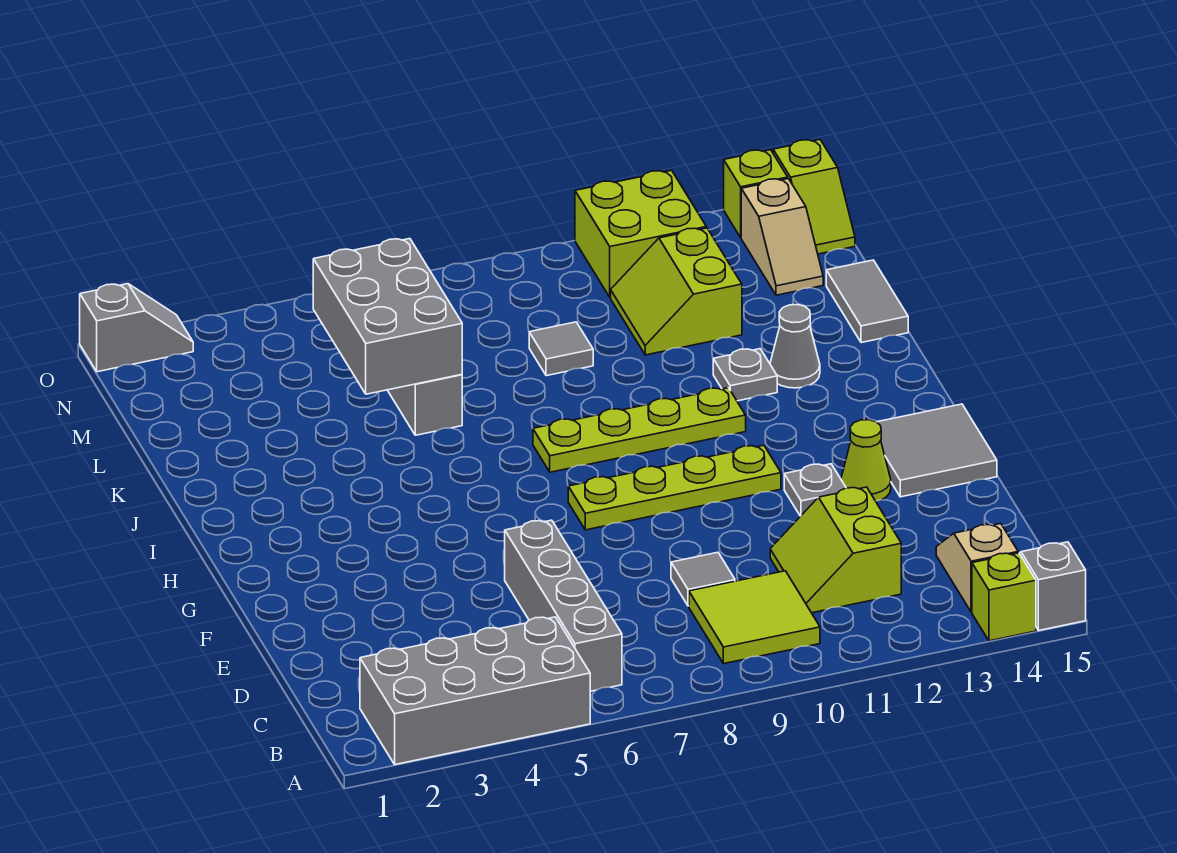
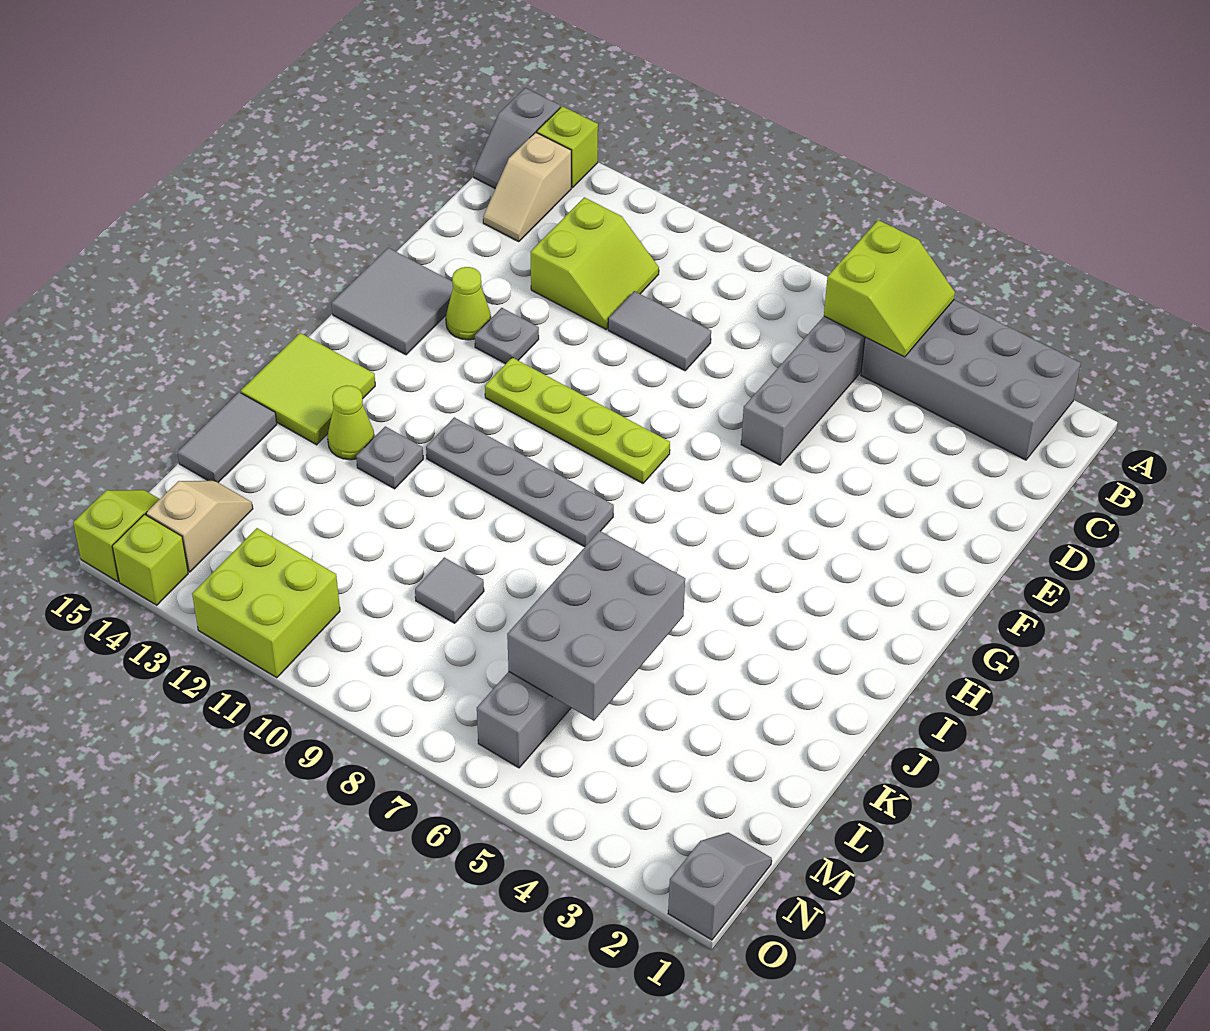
lime 2x2 tile [689,571,820,664] -> lime 2x2 tile moved to [241,333,375,445]
grey 1x1 tile [671,552,735,606] -> grey 1x2 tile [608,291,711,371]
lime 1x4 plate [533,388,746,472] -> grey 1x4 plate [426,417,614,547]
grey 1x1 cone [770,305,820,388] -> lime 1x1 cone [327,386,374,460]
lime 2x2 slope [611,228,742,355] -> lime 2x2 slope moved to [824,220,955,357]
grey 1x2 slope [80,284,193,372] -> grey 1x2 slope turned to [668,833,772,940]

